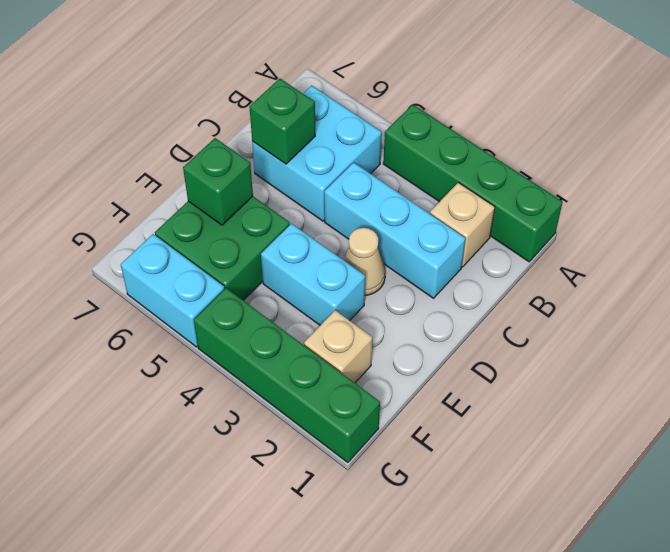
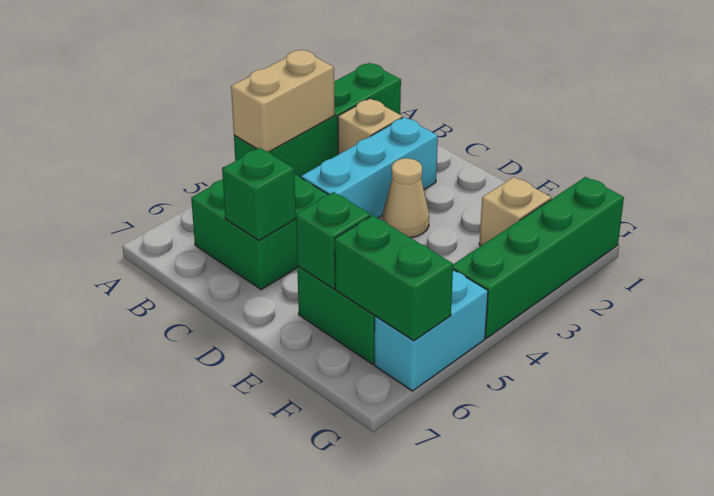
none -> tan 1x2 brick [231,50,335,152]
cyan 2x2 brick [252,86,382,221] -> green 2x2 brick [191,174,329,289]
cyan 1x2 brick [261,224,365,325] -> none
none -> green 1x2 brick [335,215,453,341]

